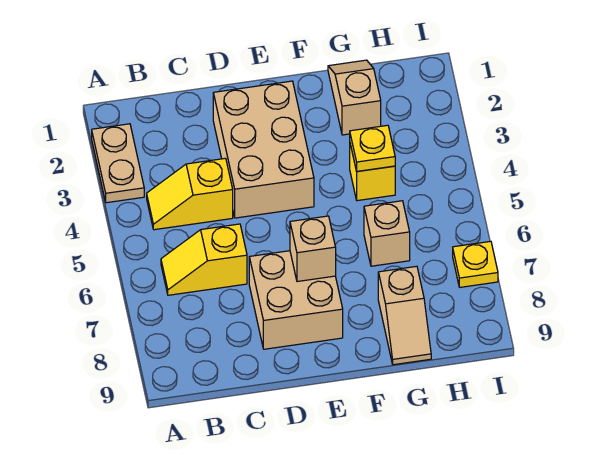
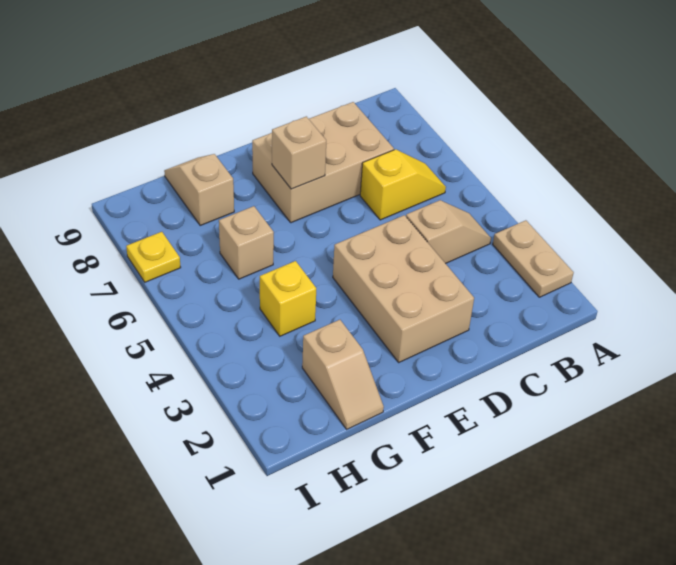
yellow 1x2 slope [147,158,233,230] -> tan 1x2 slope [406,200,491,264]
tan 2x2 brick [249,251,343,349] -> tan 2x3 brick [252,102,394,223]
yellow 1x1 plate [350,125,395,171] -> none

